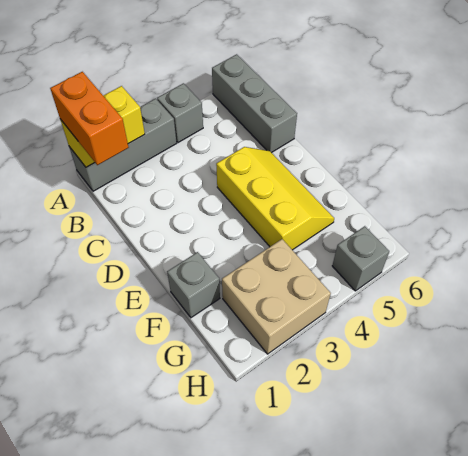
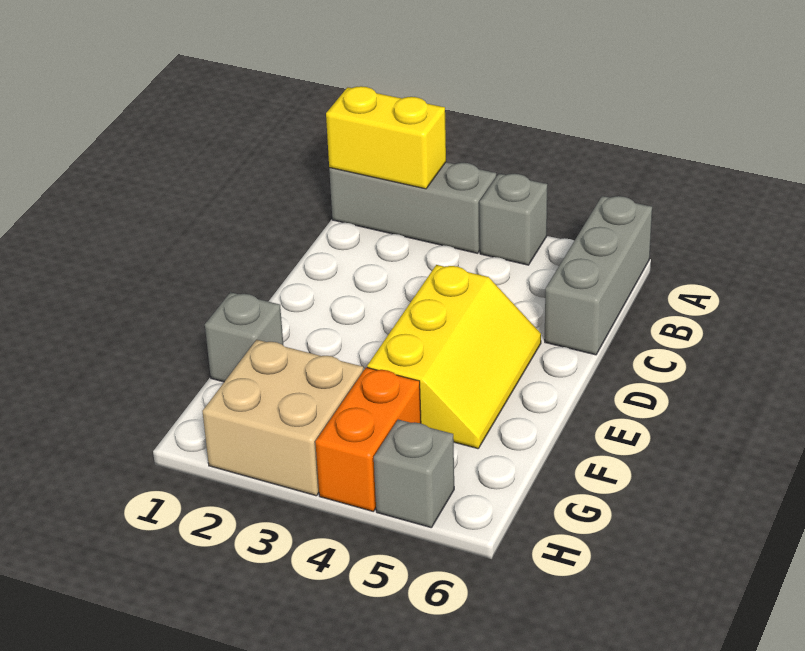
orange 1x2 brick [50,72,129,165] -> orange 1x2 brick moved to [315,367,421,512]

